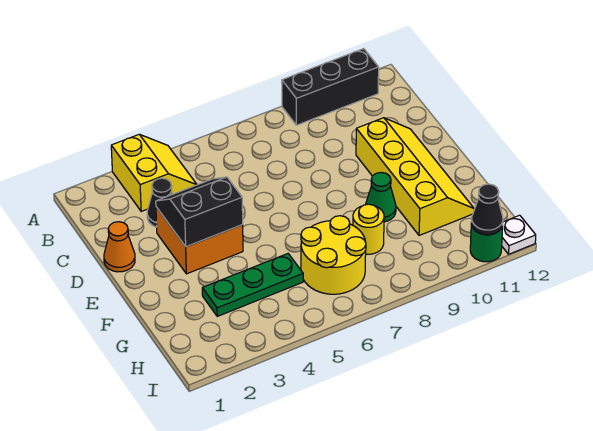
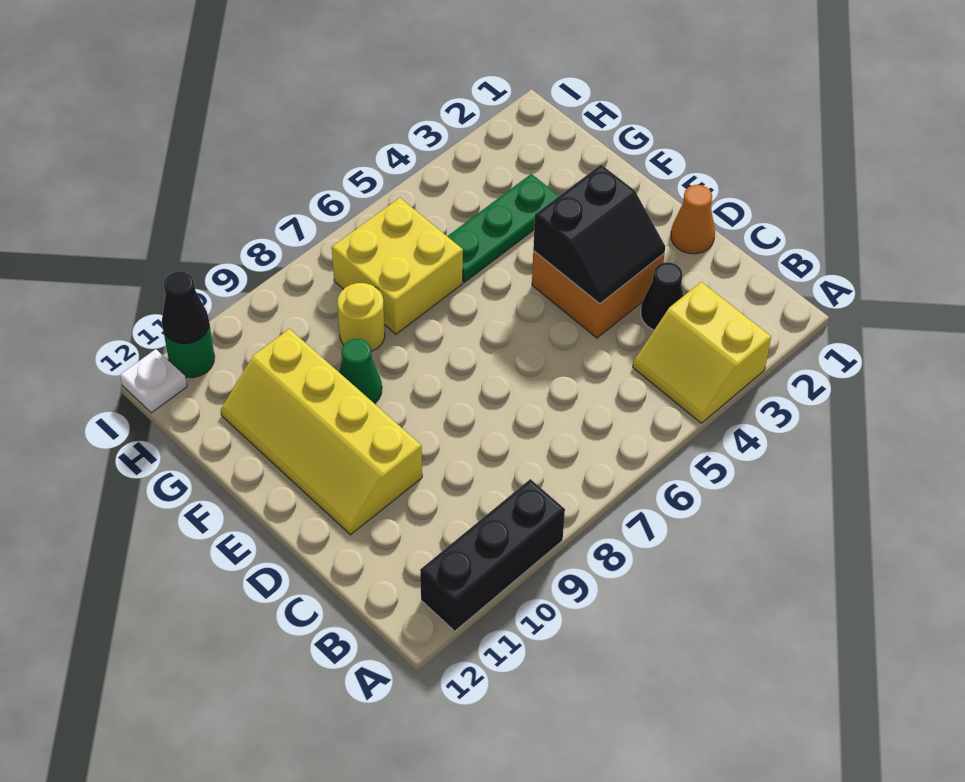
yellow 2x2 round brick [301,216,366,294] -> yellow 2x2 brick [332,198,463,334]

